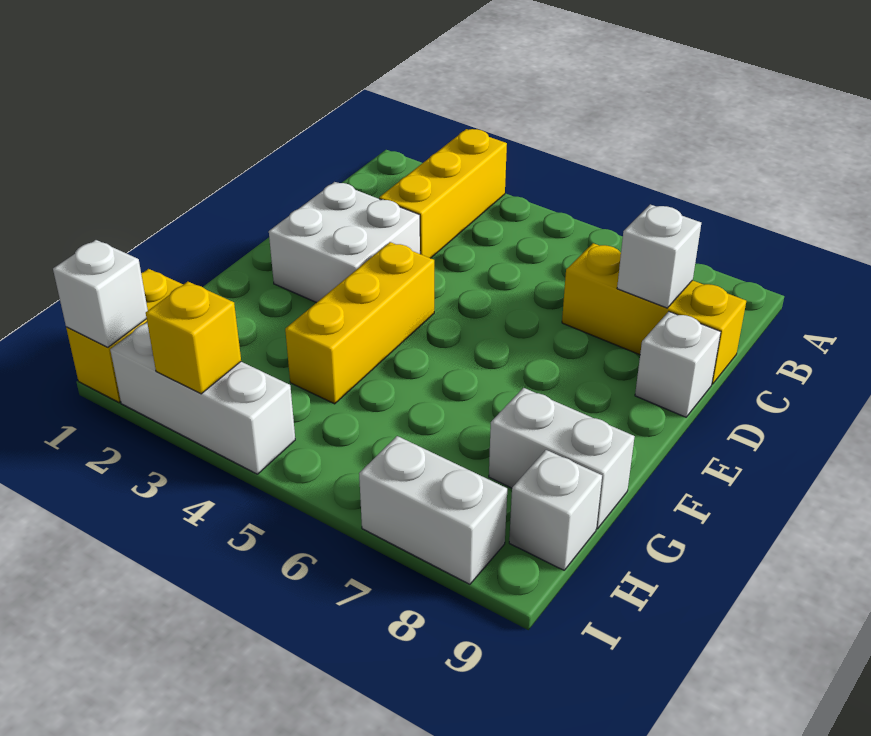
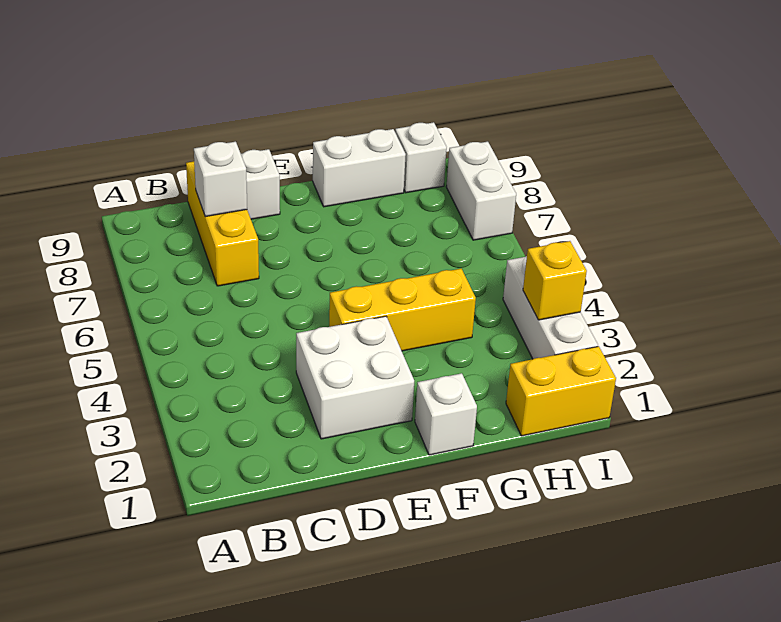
yellow 1x3 brick [379,129,507,258] -> none
white 1x2 brick [489,388,635,529] -> white 1x2 brick turned to [313,129,406,207]
white 1x1 brick [53,240,148,347] -> white 1x1 brick moved to [415,373,477,455]

